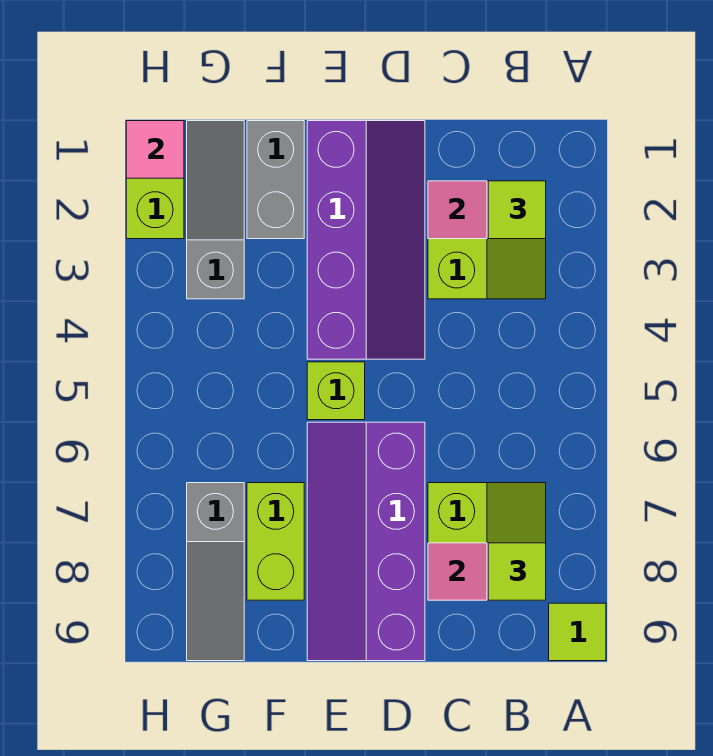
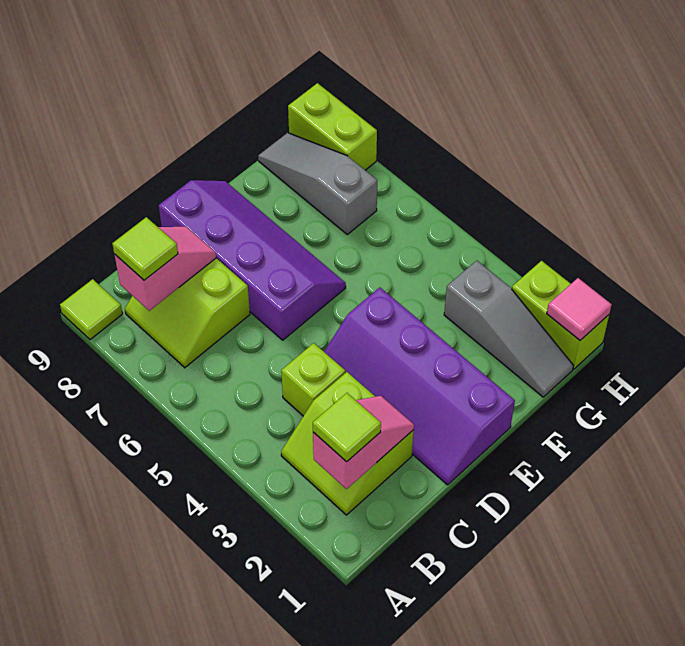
lime 1x1 brick [307,362,365,420] -> lime 1x1 brick moved to [281,343,345,416]
grey 1x2 brick [247,121,304,239] -> none
lime 1x2 brick [247,483,304,600] -> lime 1x2 brick moved to [288,83,377,170]

